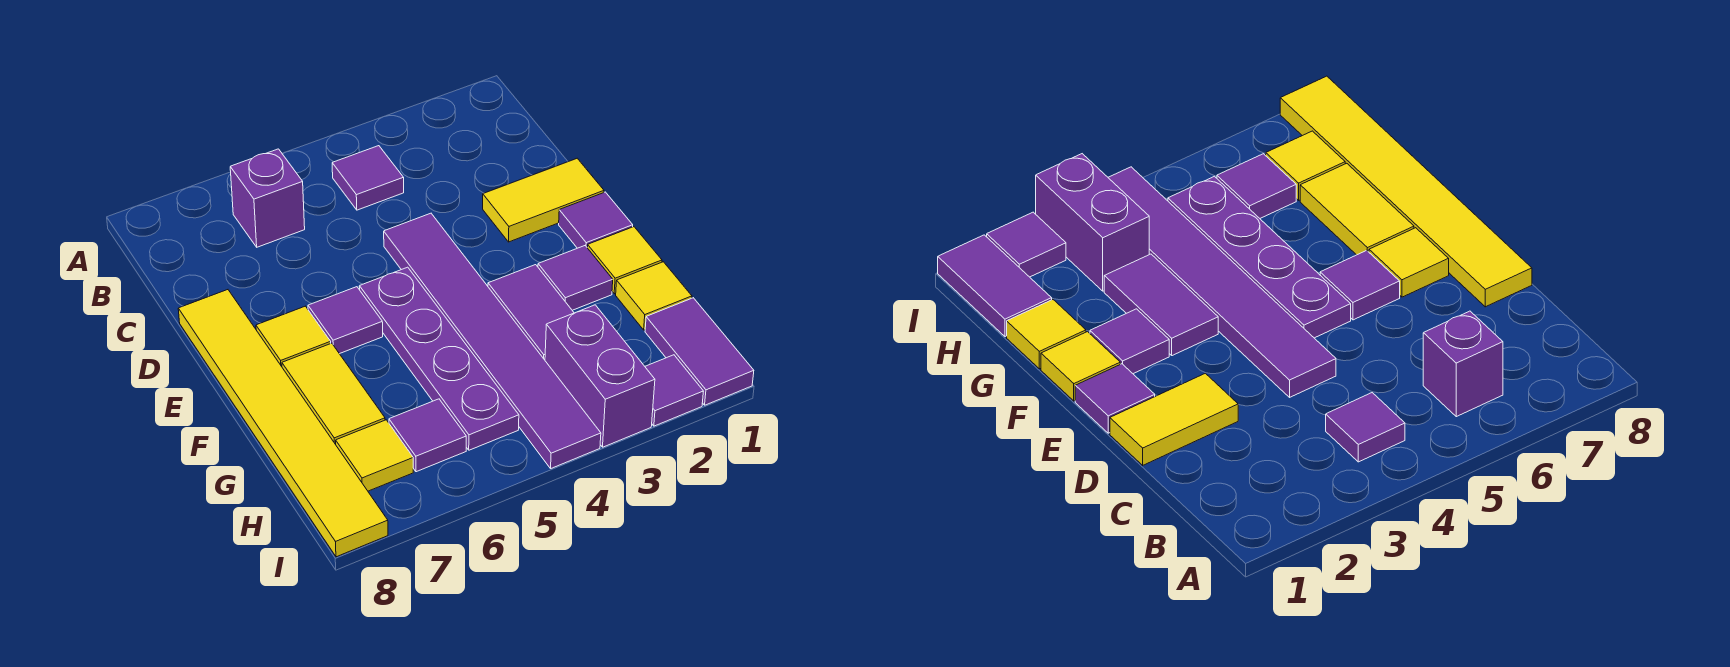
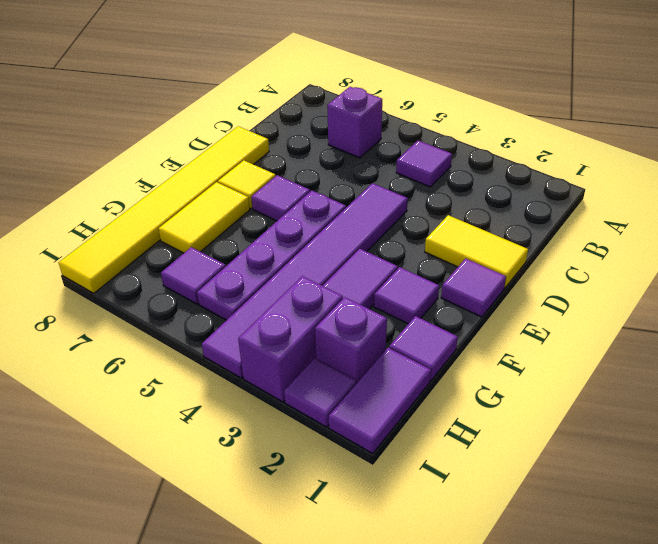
yellow 1x1 tile [587,227,662,294] -> none
yellow 1x1 tile [616,262,692,330] -> purple 1x1 tile [389,316,458,381]
none -> purple 1x1 brick [315,297,387,384]
yellow 1x1 tile [336,420,413,491] -> none

